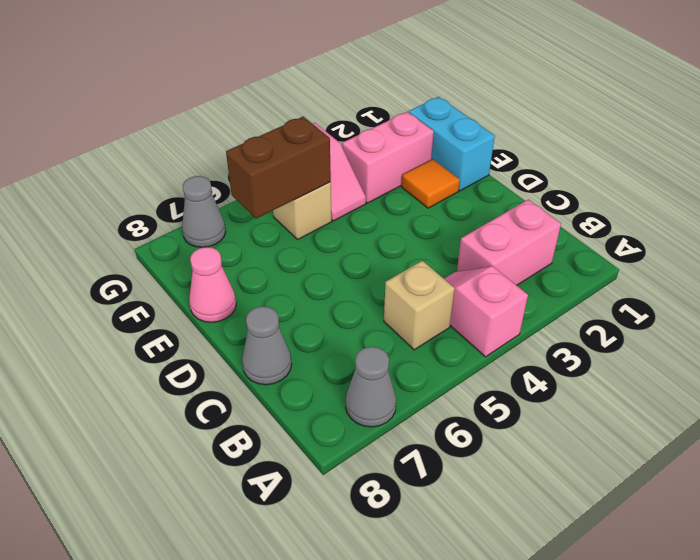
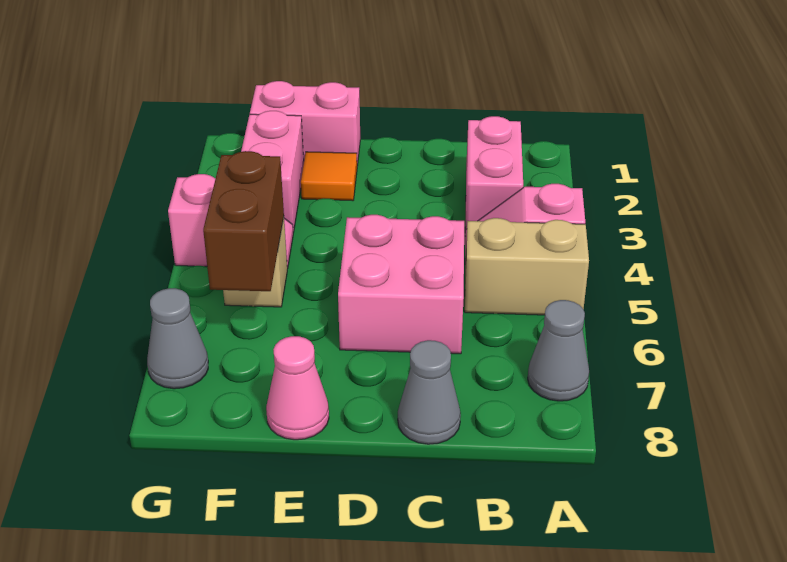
tan 1x1 brick [384,261,455,350] -> tan 1x2 brick [465,218,589,315]
none -> pink 2x2 brick [338,215,464,354]
cyan 1x2 brick [409,97,495,191] -> pink 1x2 brick [250,81,360,166]

